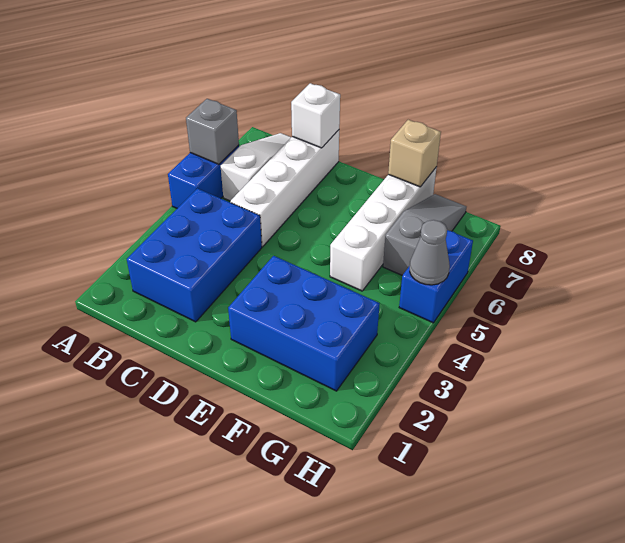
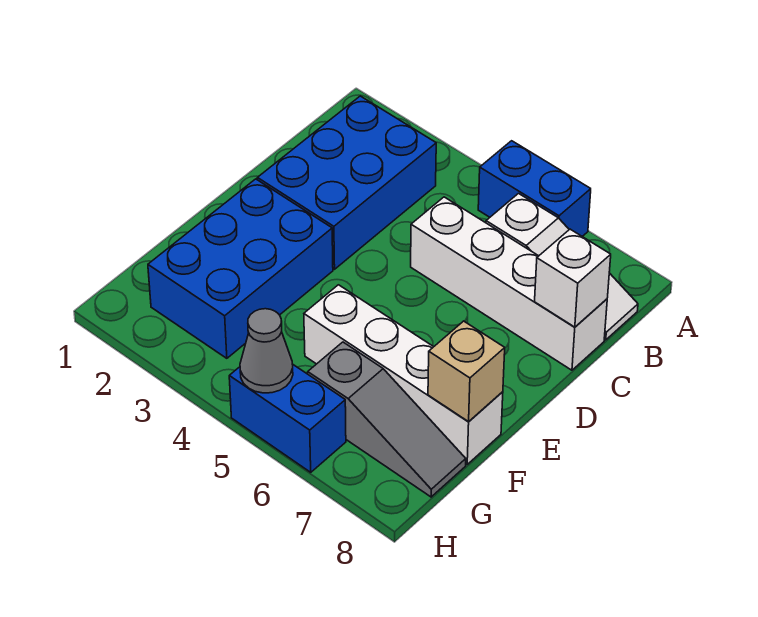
grey 1x1 brick [186,99,239,164] -> none
blue 2x3 brick [127,188,262,322] -> blue 2x3 brick turned to [257,96,436,269]

